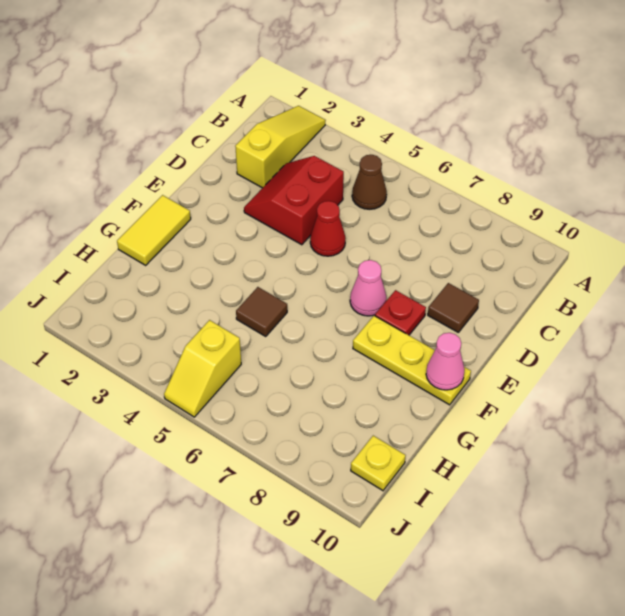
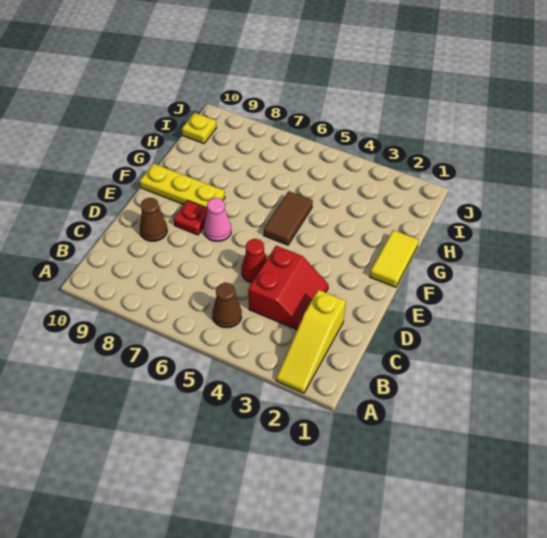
brown 1x1 tile [428,283,479,332] -> brown 1x1 cone [140,198,167,241]
pink 1x1 cone [426,333,465,390] -> none
brown 1x1 tile [236,287,287,336] -> brown 1x2 tile [264,191,313,245]
yellow 1x2 slope [164,320,241,417] -> none

